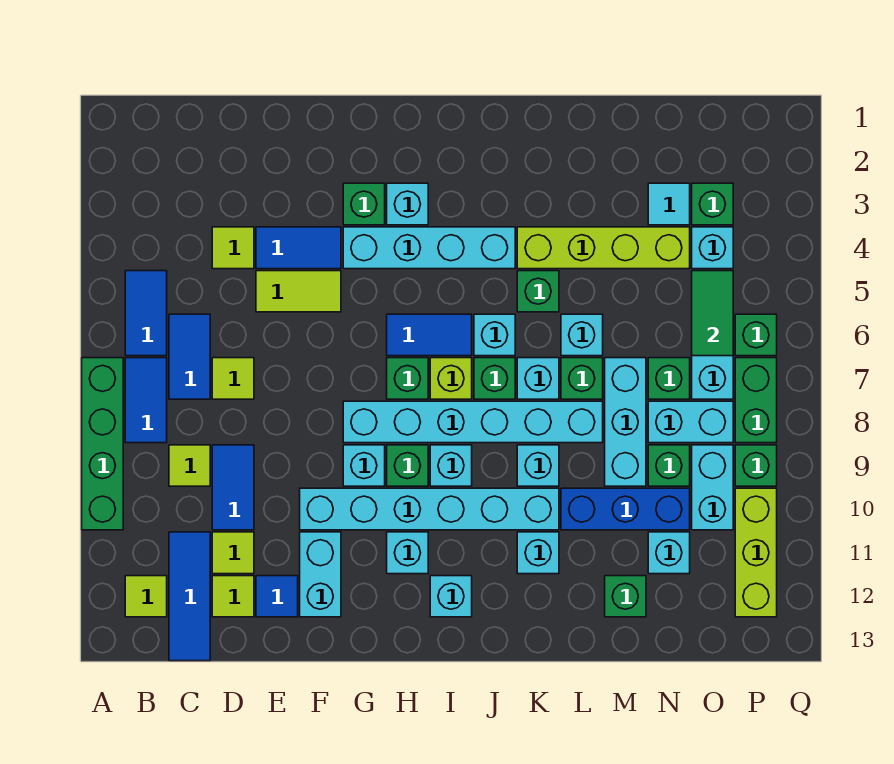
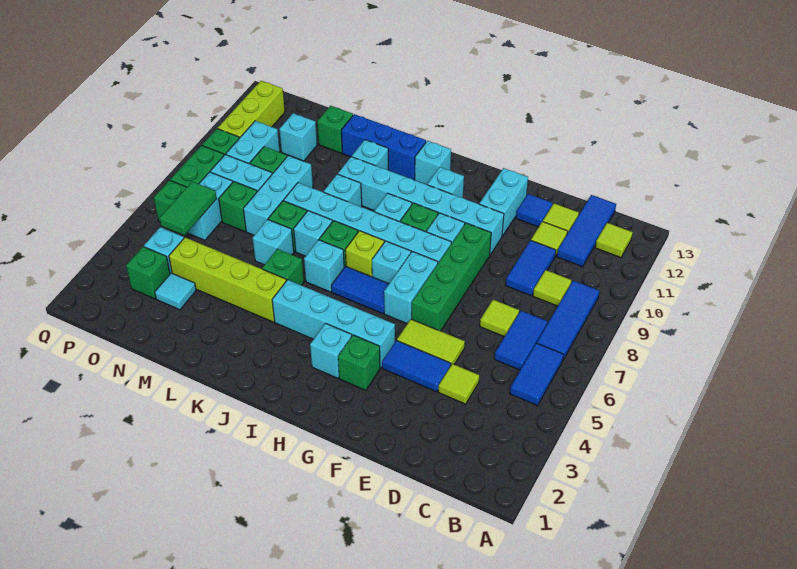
green 1x4 brick [82,358,123,530] -> green 1x4 brick moved to [411,223,491,331]
blue 1x2 tile [125,358,167,443] -> blue 1x3 tile [537,281,599,360]
none -> cyan 1x2 brick [384,251,438,324]
green 1x1 brick [387,358,428,399] -> cyan 1x1 brick [372,241,411,283]
blue 1x3 brick [561,488,690,530] -> blue 1x3 brick moved to [341,114,426,180]

